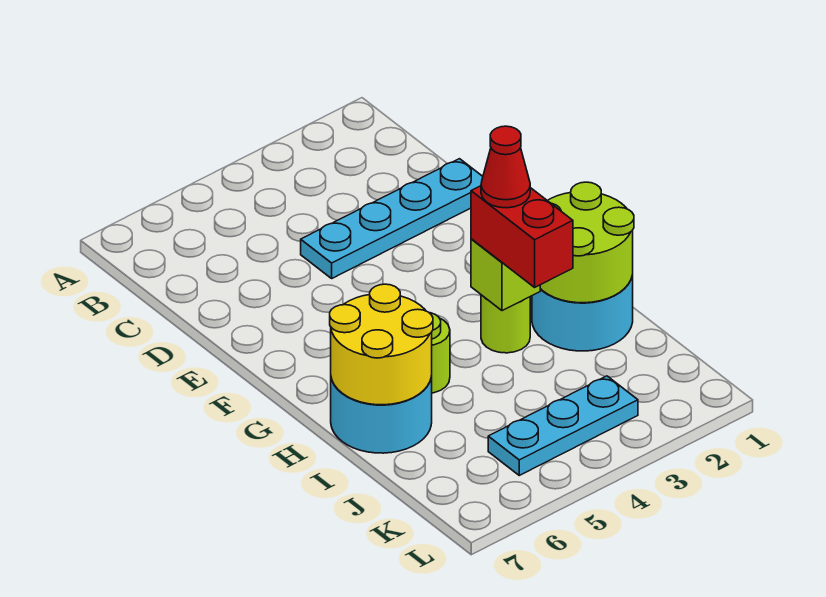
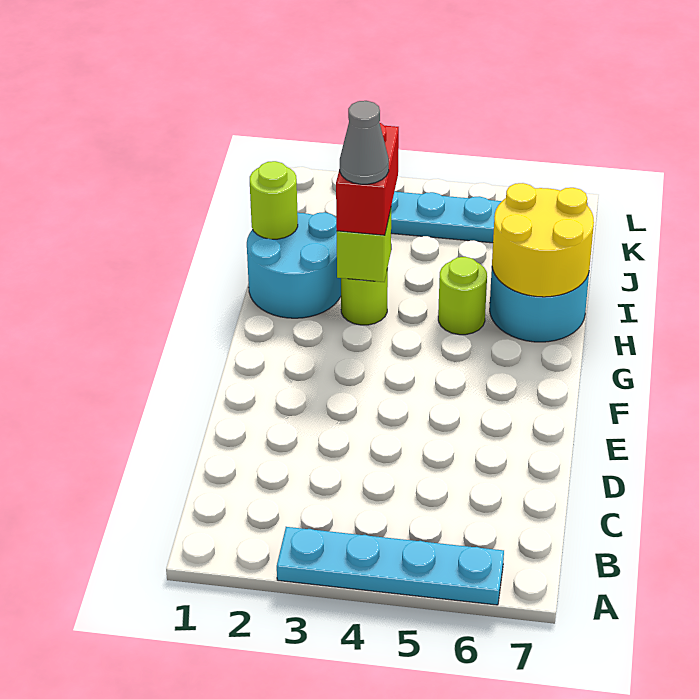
cyan 1x4 plate [301,159,483,278] -> cyan 1x4 plate moved to [277,527,504,605]
lime 2x2 round brick [540,182,634,303] -> lime 1x1 round brick [250,161,298,239]
red 1x1 cone [481,126,530,208] -> grey 1x1 cone [340,101,389,184]

